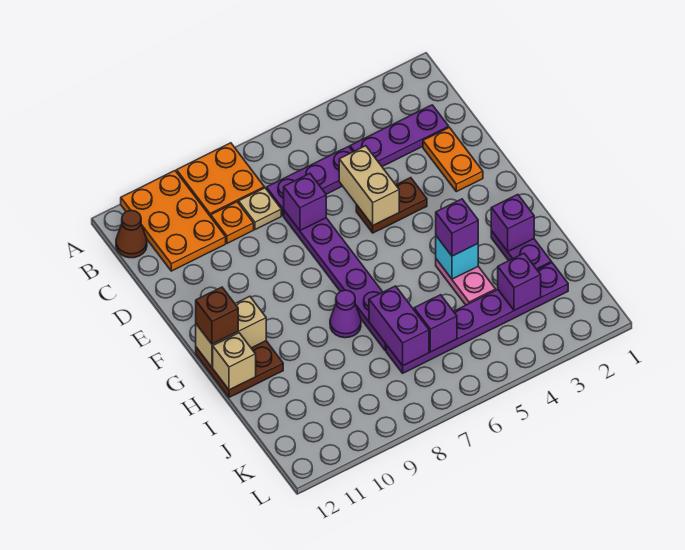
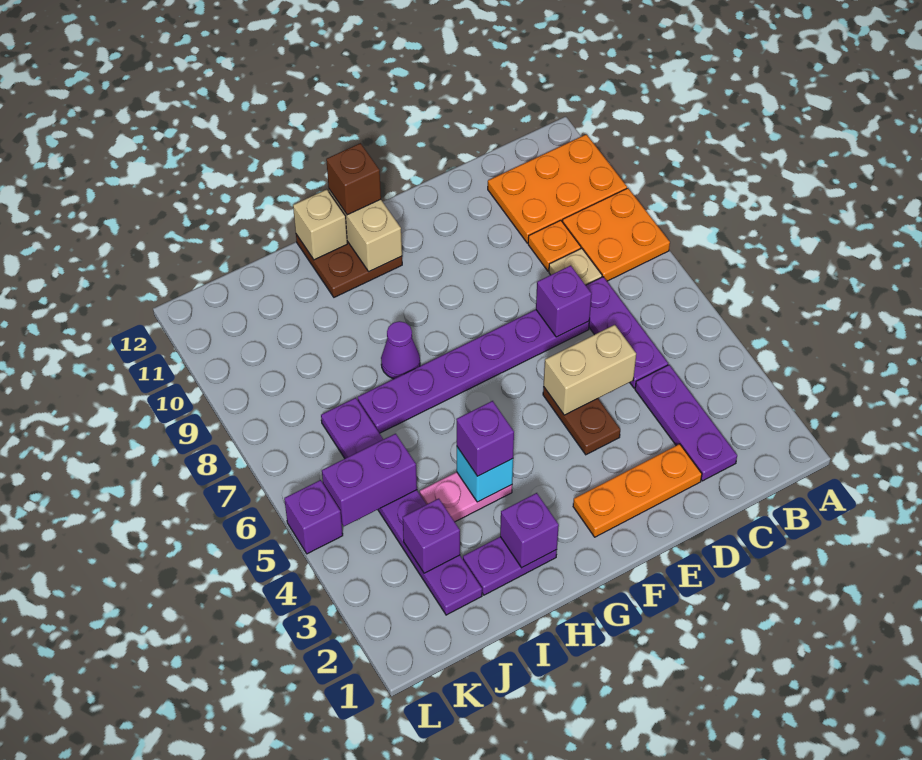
brown 1x1 cone [116,210,147,258] -> none
orange 1x2 plate [423,127,483,192] -> orange 1x3 plate [573,444,702,537]
purple 1x2 brick [369,286,429,366] -> purple 1x2 brick moved to [322,434,417,526]
purple 1x1 brick [414,295,457,352] -> purple 1x1 brick moved to [284,480,343,554]

